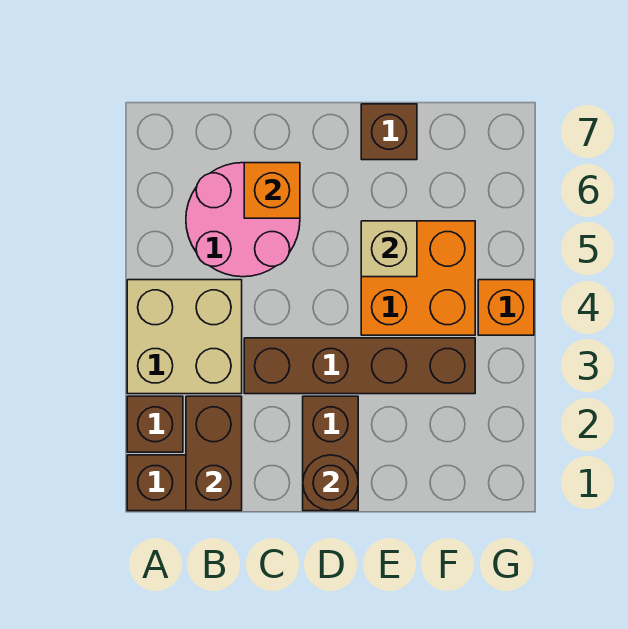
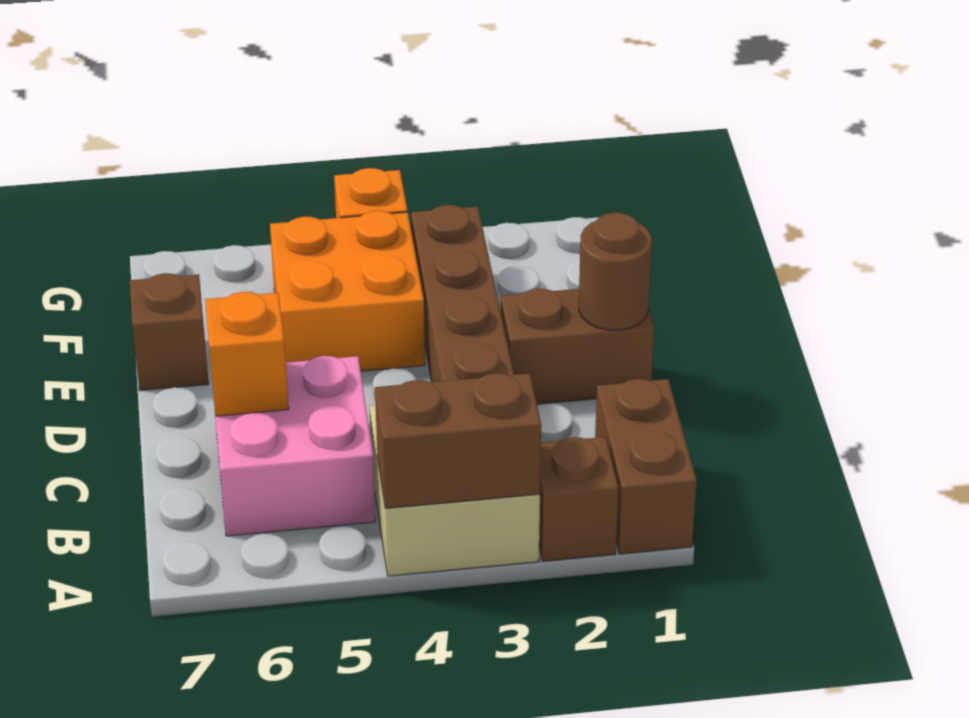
brown 1x2 brick [186,396,242,511] -> brown 1x2 brick moved to [375,373,541,509]
pink 2x2 round brick [186,163,300,277] -> pink 2x2 brick [214,356,376,536]
tan 1x1 brick [361,221,417,277] -> none

